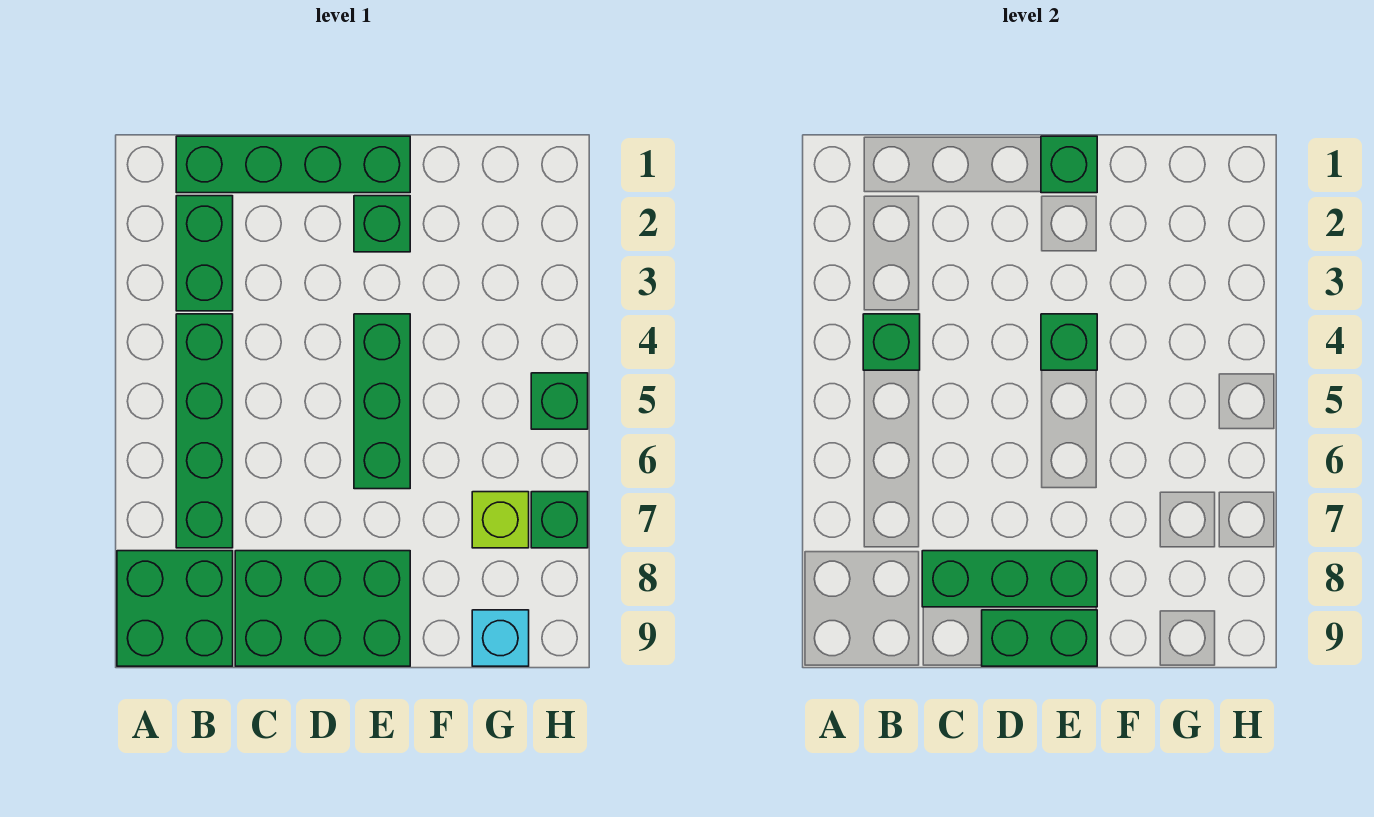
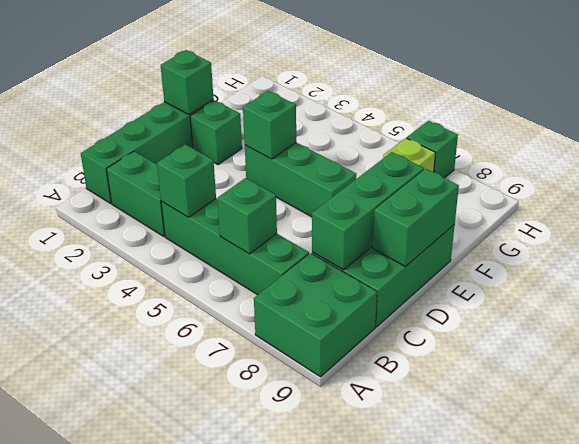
cyan 1x1 brick [472,610,529,666] -> none
green 1x1 brick [531,373,588,429] -> green 1x1 brick moved to [217,178,277,254]

